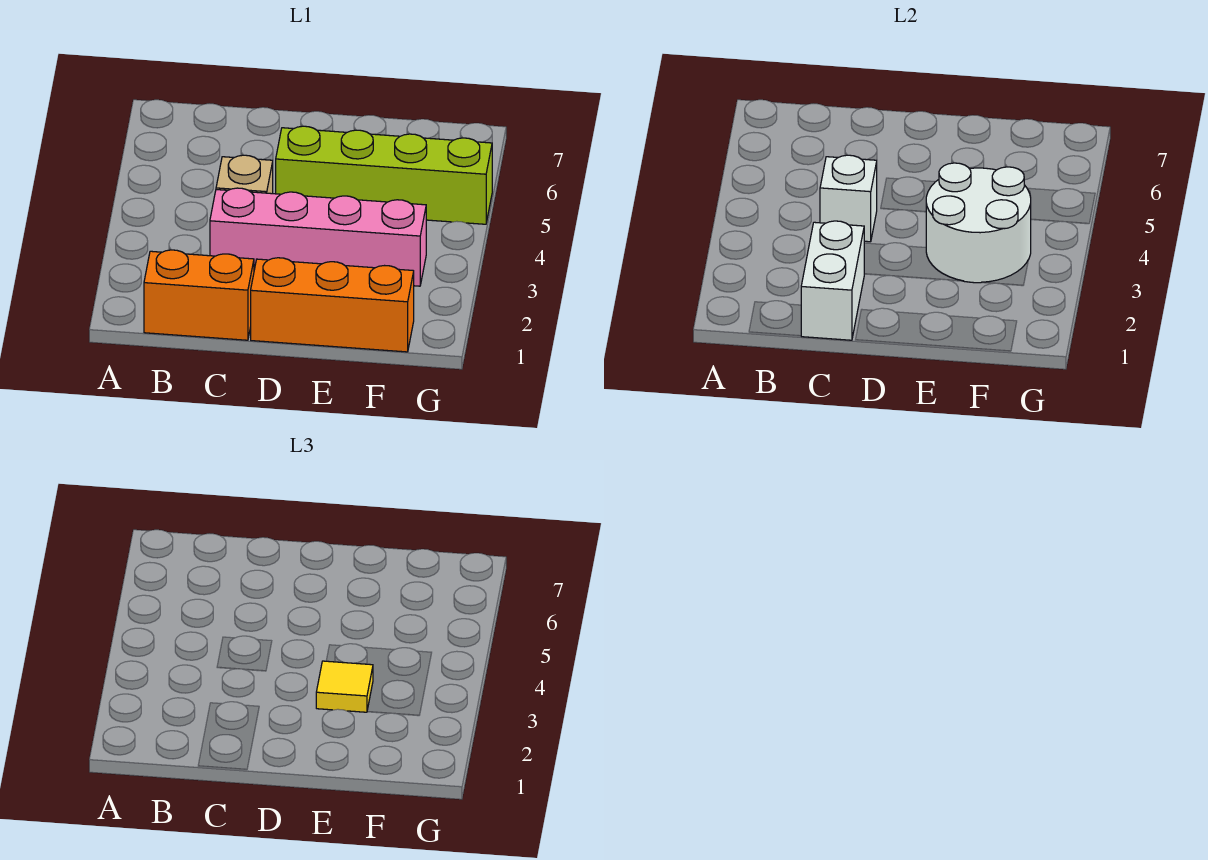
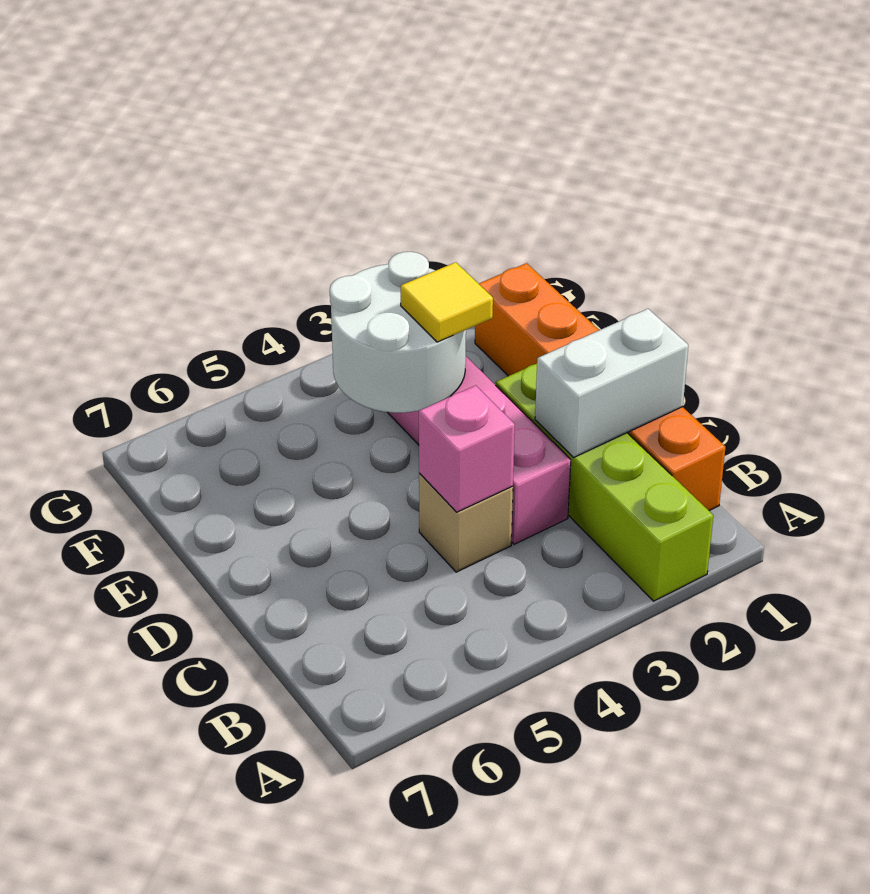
white 1x1 brick [820,155,877,242] -> pink 1x1 brick [419,385,515,512]
lime 1x4 brick [276,126,492,224] -> lime 1x4 brick moved to [496,364,713,601]

